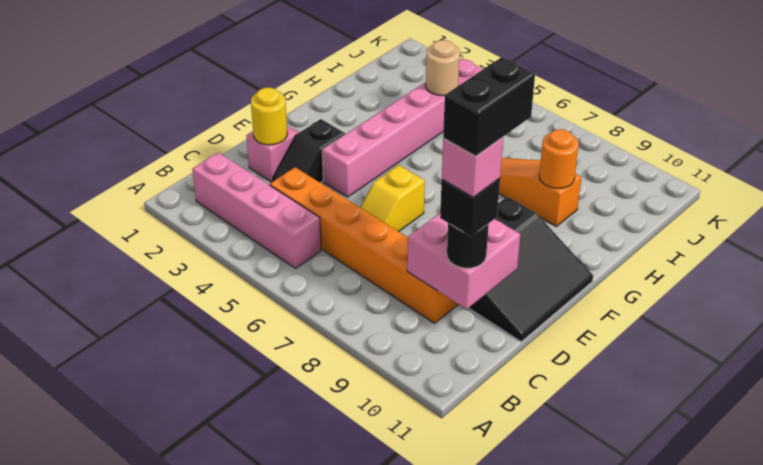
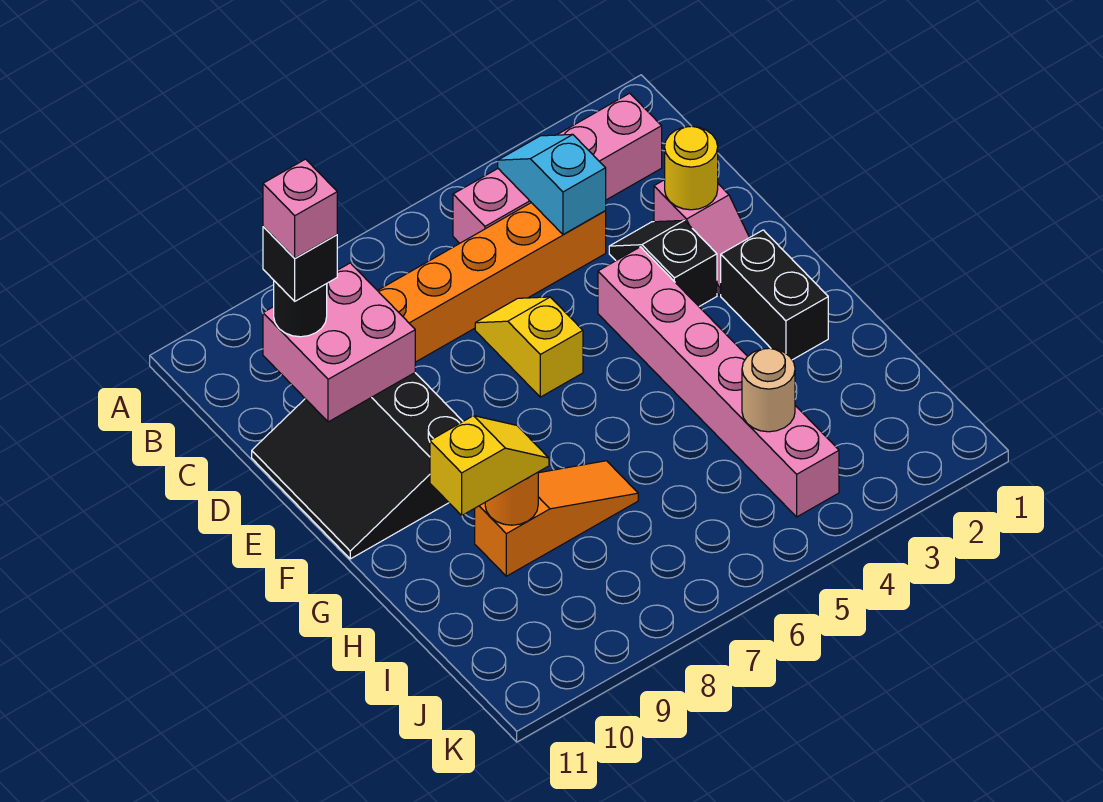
none -> cyan 1x2 slope [498,134,606,234]
black 1x2 brick [443,57,535,156] -> black 1x2 brick moved to [721,230,828,360]
none -> yellow 1x2 slope [430,416,549,515]

